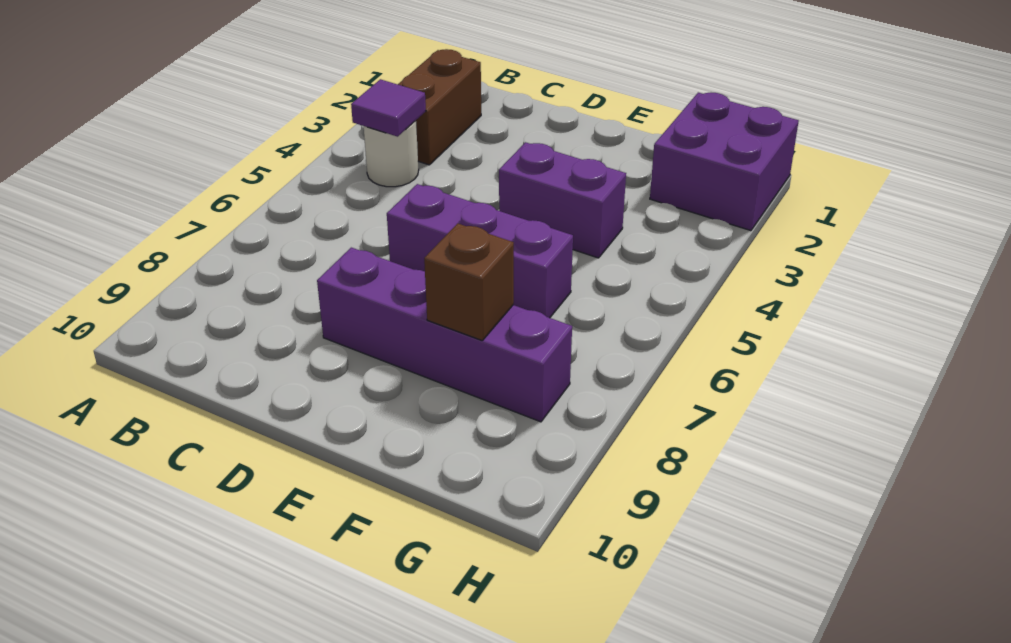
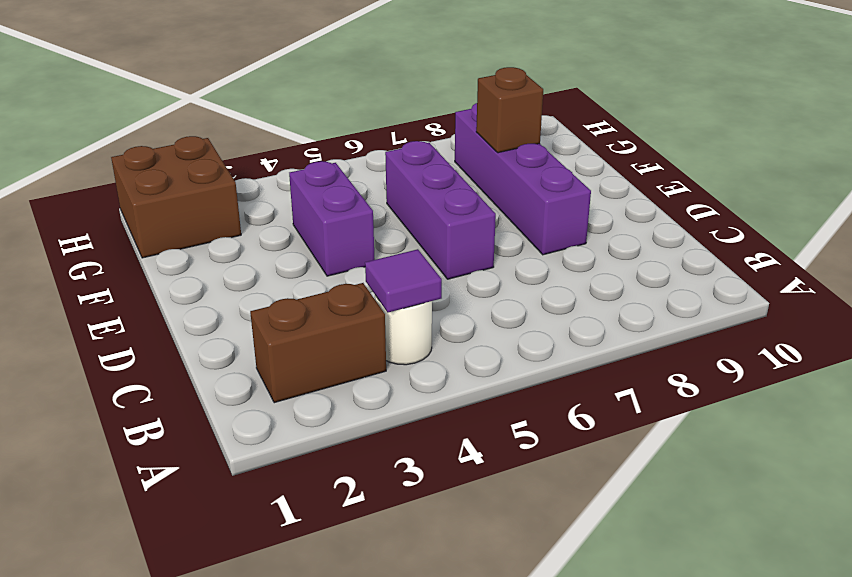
purple 2x2 brick [650,93,799,231] -> brown 2x2 brick [111,136,241,258]

